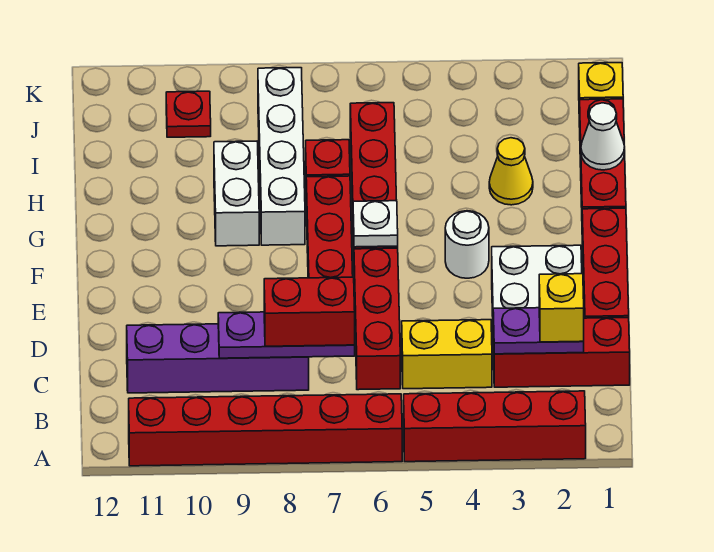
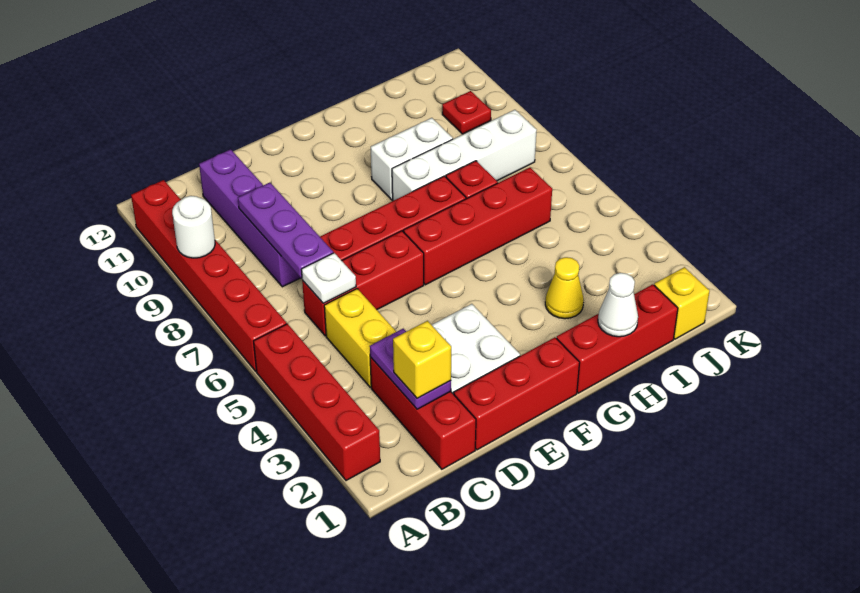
red 1x2 brick [264,277,355,346] -> none
white 1x1 round brick [445,211,489,278] -> white 1x1 round brick moved to [172,196,215,258]
white 1x1 plate [353,201,398,247] -> white 1x1 plate moved to [301,253,356,303]

